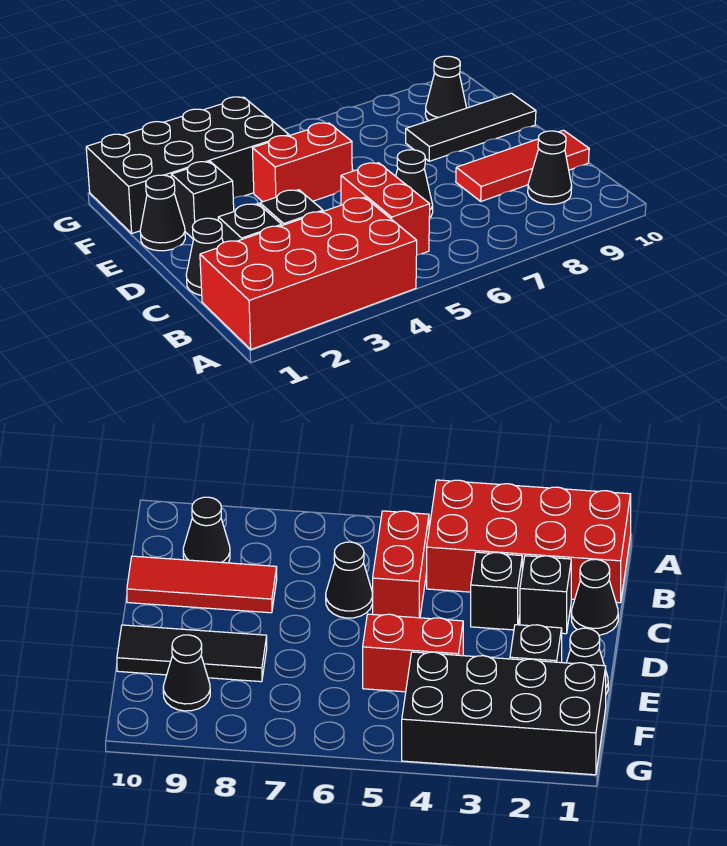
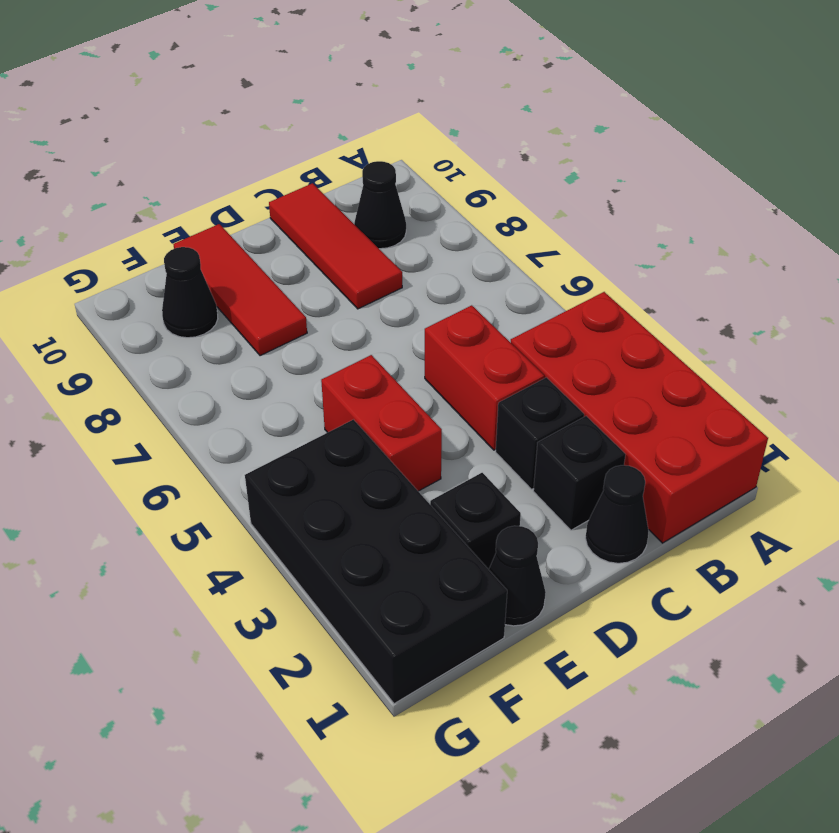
red 1x2 brick [341,163,430,255] -> red 1x2 brick turned to [425,305,544,450]
black 1x1 cone [396,150,433,218] -> none
black 1x3 tile [406,93,536,161] -> red 1x3 tile [173,224,307,356]

